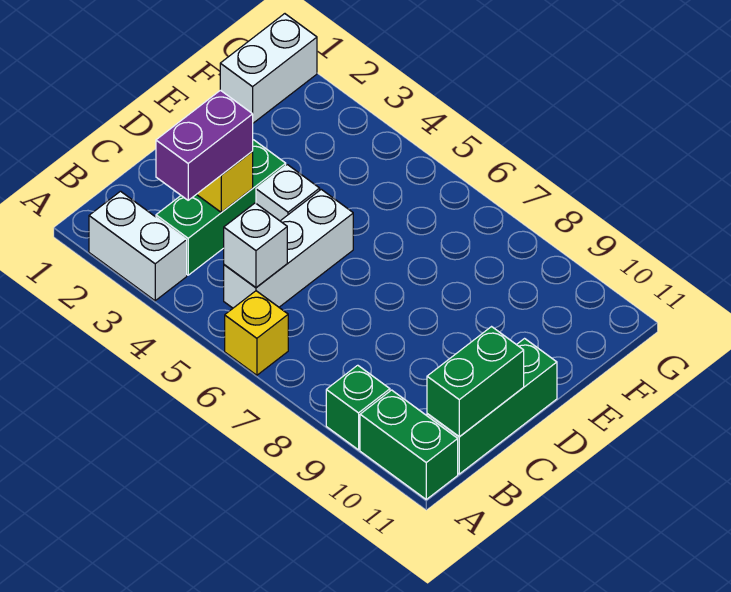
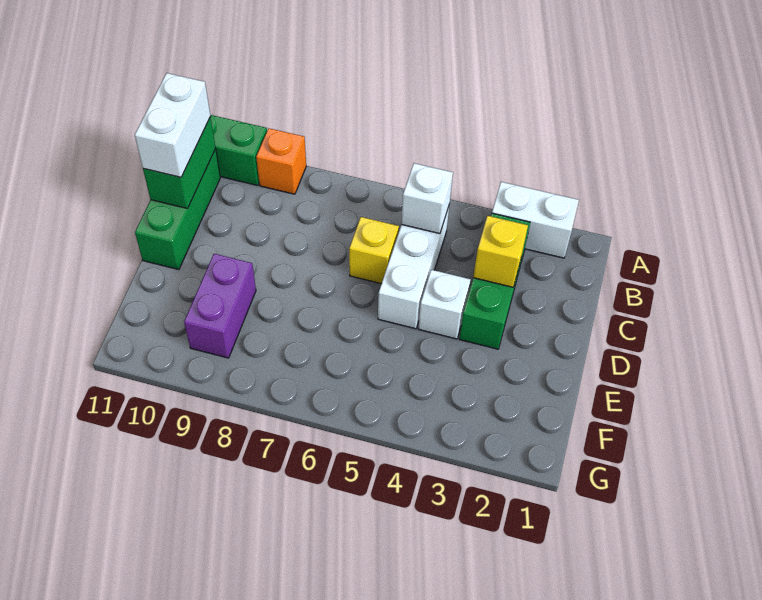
yellow 1x1 brick [225,291,288,375] -> yellow 1x1 brick moved to [349,217,399,284]
green 1x1 brick [326,365,390,450] -> orange 1x1 brick [256,128,306,194]
purple 1x2 brick [156,90,253,200] -> purple 1x2 brick moved to [184,254,256,358]
white 1x2 brick [220,14,317,123] -> white 1x2 brick moved to [135,73,211,177]

